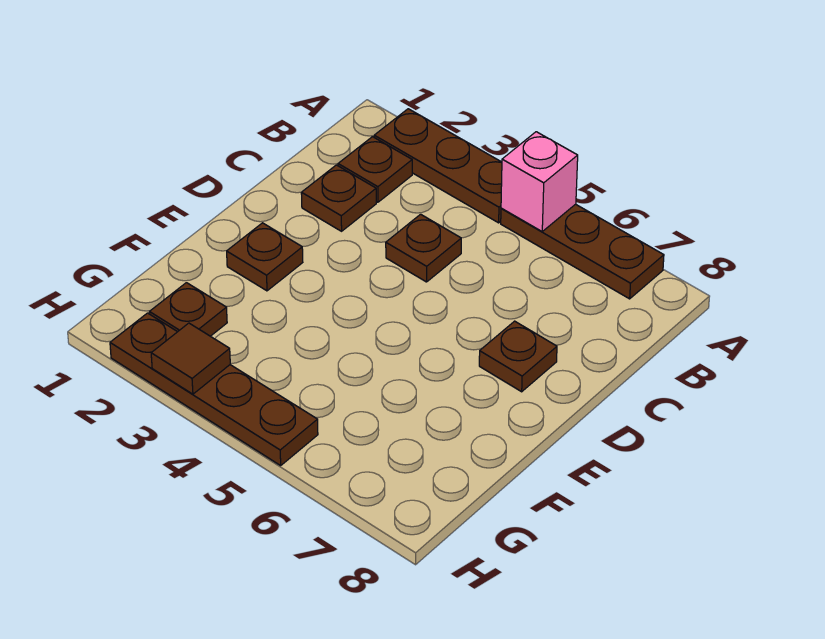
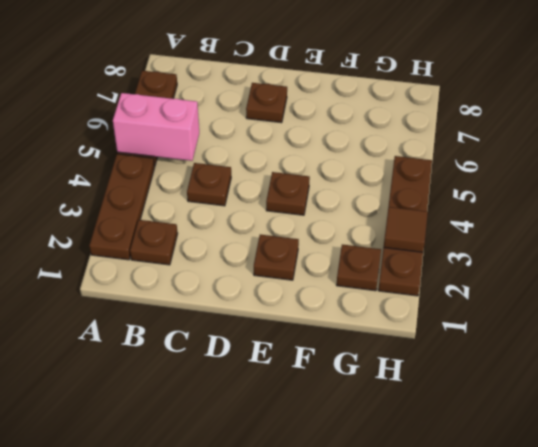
pink 1x1 brick [501,132,578,231] -> pink 1x2 brick [113,93,199,161]
brown 1x1 plate [301,165,376,231] -> brown 1x1 plate moved to [266,172,310,215]

